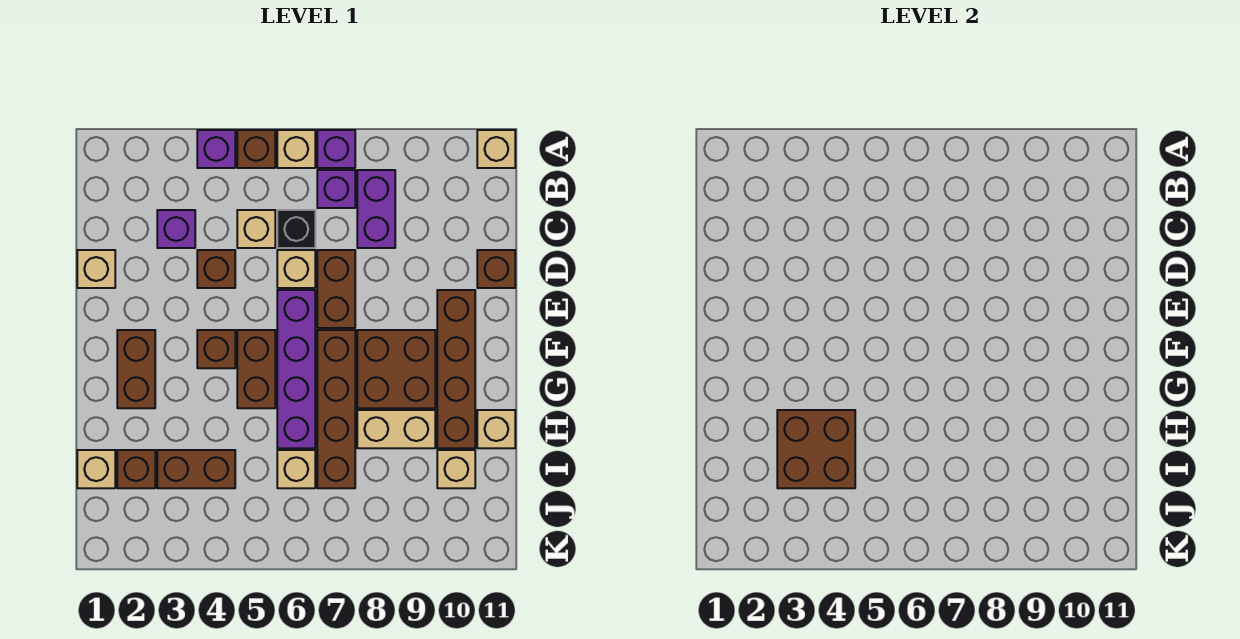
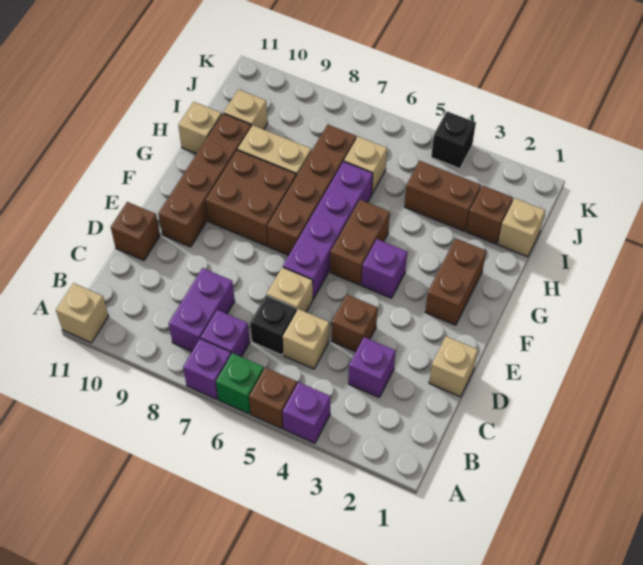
tan 1x1 brick [277,130,315,168] -> green 1x1 brick [216,353,264,414]
brown 1x2 brick [317,250,355,328] -> none
brown 1x1 brick [197,330,235,368] -> purple 1x1 brick [361,239,407,298]
brown 2x2 brick [777,410,855,488] -> none
none -> black 1x1 brick [431,112,476,169]

